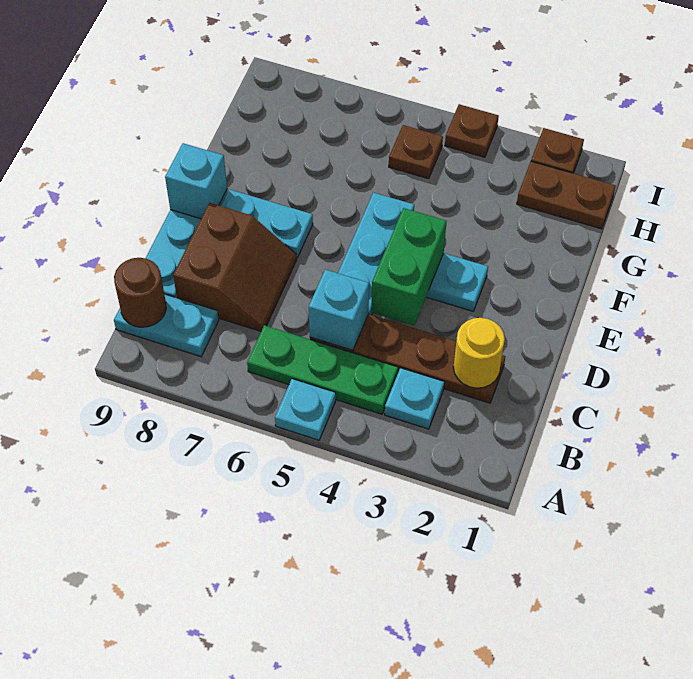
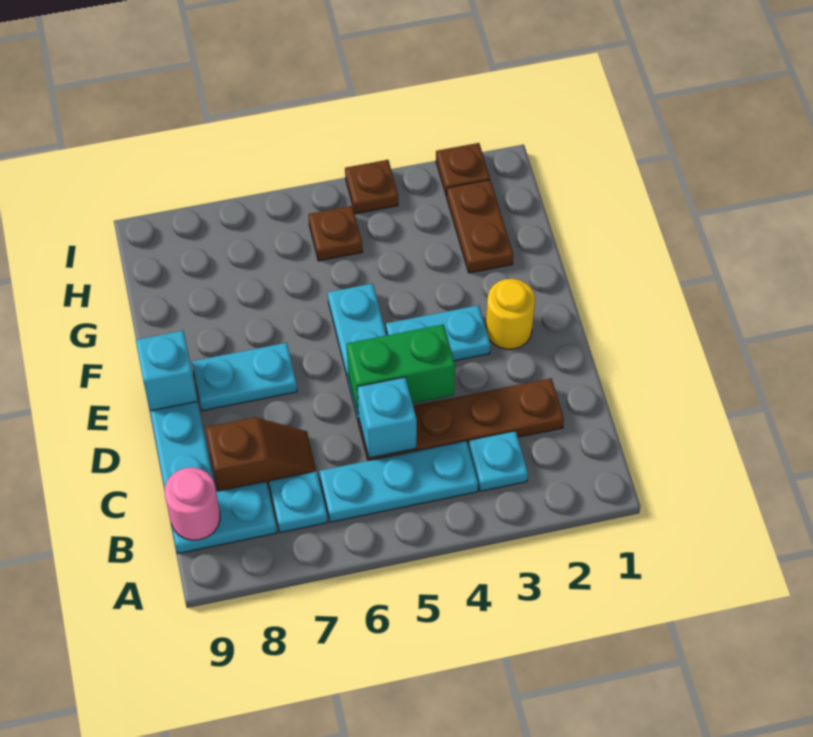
cyan 1x1 plate [275,379,336,440] -> cyan 1x1 plate moved to [269,471,328,533]
green 1x3 plate [247,325,398,414] -> cyan 1x3 plate [319,441,478,522]
brown 1x1 round brick [114,258,166,327] -> pink 1x1 round brick [165,467,220,540]
yellow 1x1 round brick [453,318,505,388] -> yellow 1x1 round brick moved to [486,279,535,349]
brown 2x2 slope [173,203,297,331] -> brown 1x2 slope [206,417,316,491]
green 1x2 brick [371,208,447,326] -> green 1x2 brick turned to [347,324,455,412]
brown 1x2 plate [517,161,615,229] -> brown 1x2 plate turned to [446,180,514,273]

